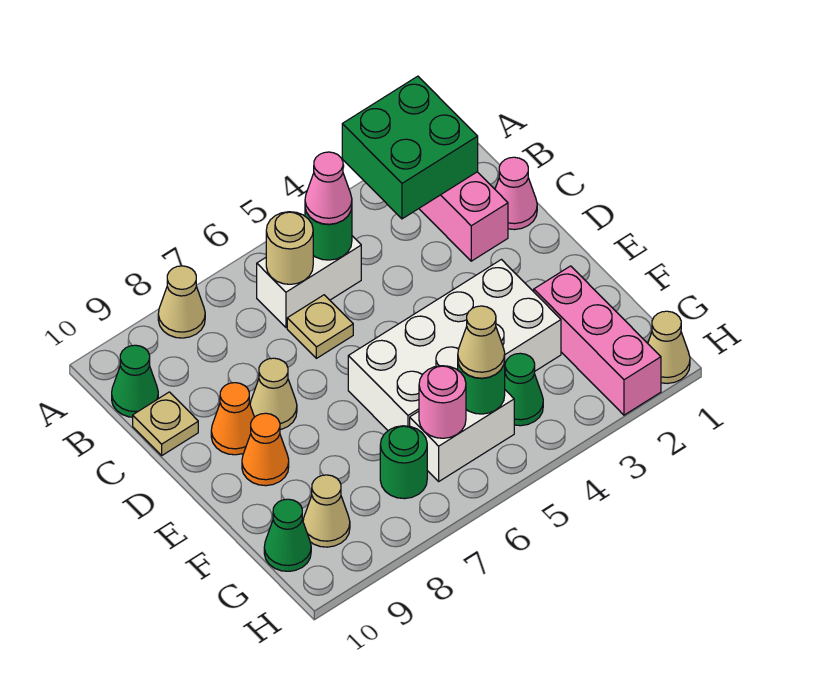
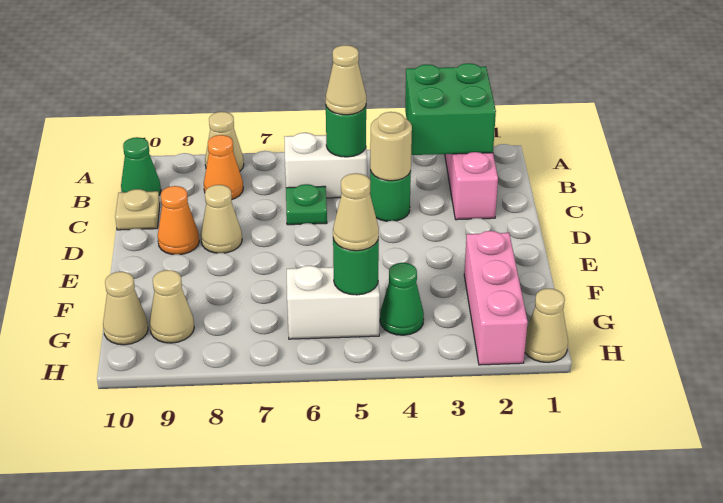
pink 1x1 cone [305,152,352,224] -> tan 1x1 cone [326,45,366,115]
tan 1x1 round brick [266,212,313,284] -> tan 1x1 round brick moved to [370,112,412,181]
pink 1x1 cone [495,157,537,230] -> none
tan 1x1 plate [287,295,353,358] -> green 1x1 plate [286,184,327,225]
white 2x4 brick [348,260,561,430] -> none
orange 1x1 cone [242,413,289,486] -> orange 1x1 cone moved to [204,135,243,199]
pink 1x1 round brick [419,366,466,438] -> none
green 1x1 round brick [380,426,427,499] -> green 1x1 round brick moved to [370,170,411,221]
green 1x1 cone [264,499,311,571] -> tan 1x1 cone [103,272,148,345]

